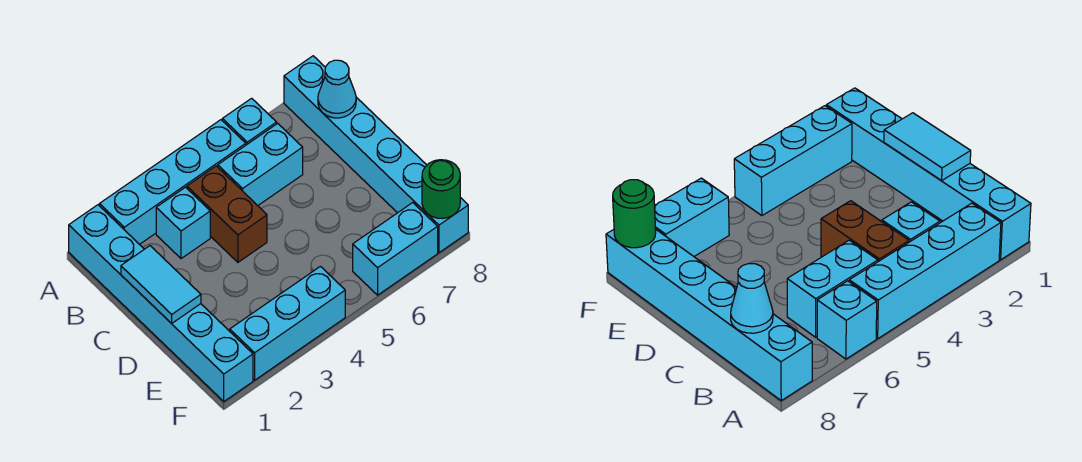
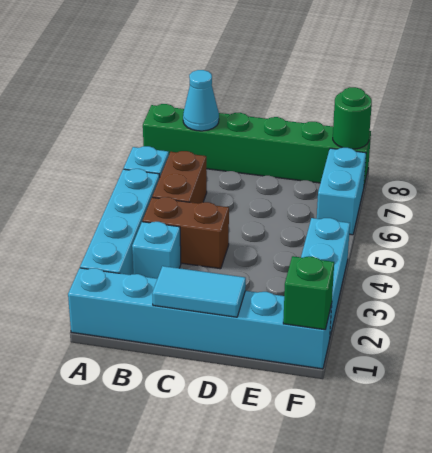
cyan 1x6 brick [284,56,468,253] -> green 1x6 brick [143,104,371,185]
cyan 1x2 brick [218,123,303,206] -> brown 1x2 brick [152,151,207,203]
none -> green 1x1 brick [283,256,334,330]

